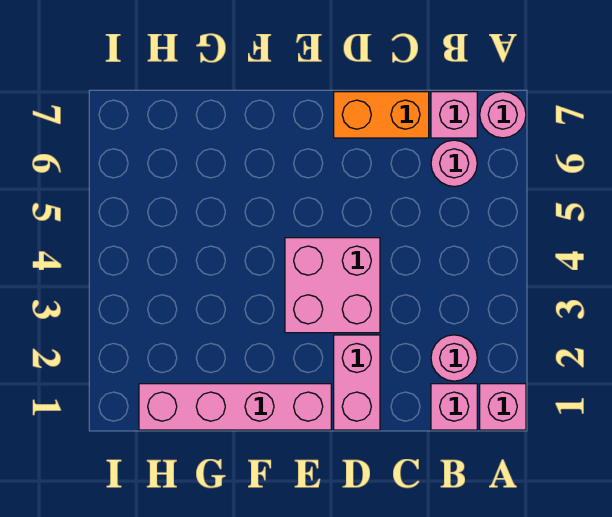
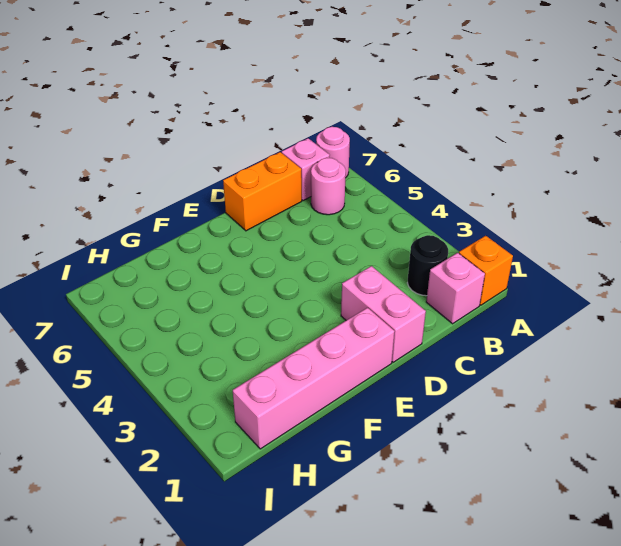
pink 1x1 brick [480,384,526,430] -> orange 1x1 brick [459,236,513,305]
pink 1x1 round brick [431,335,477,381] -> black 1x1 round brick [407,235,448,296]
pink 2x2 brick [285,238,380,333] -> none

